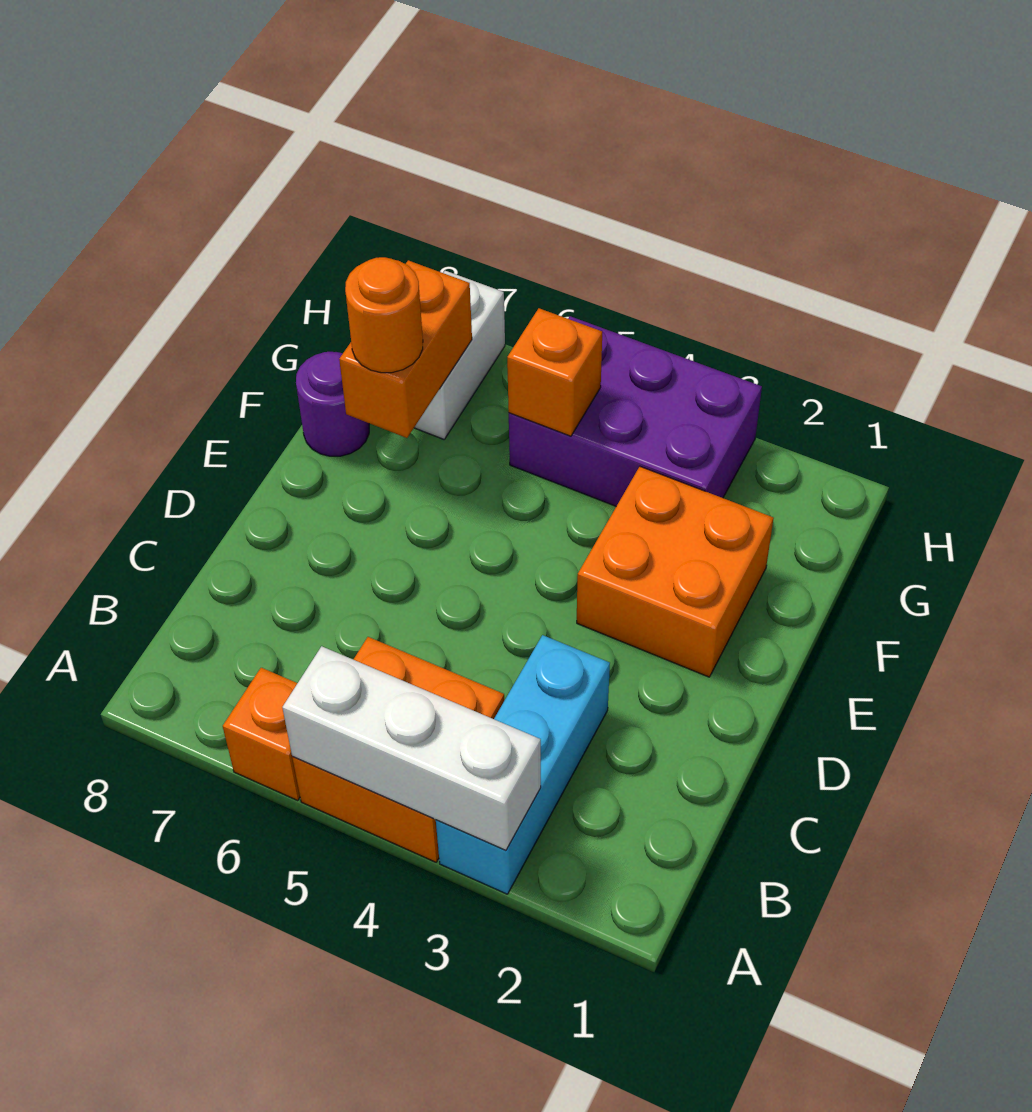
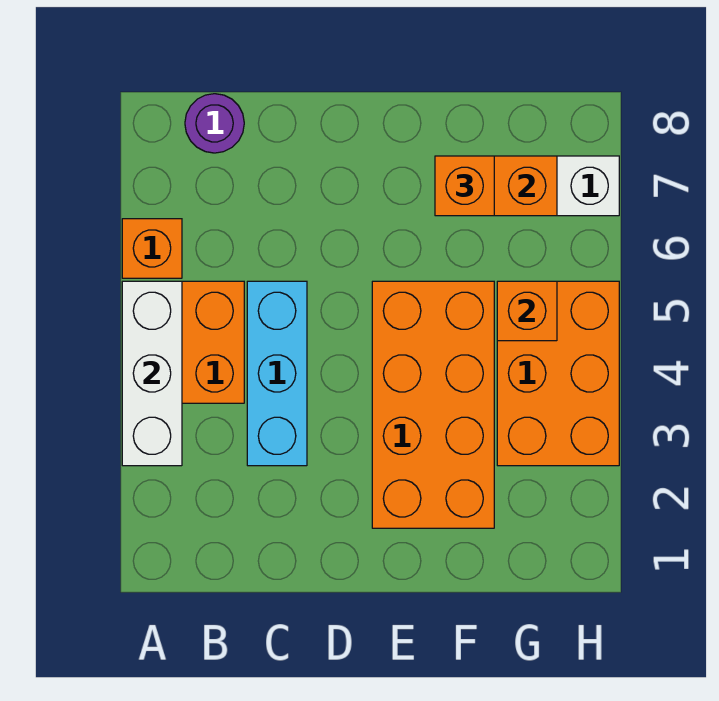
cyan 1x3 brick [436,635,610,894] -> cyan 1x3 brick turned to [247,281,307,466]
orange 2x2 brick [577,467,774,677] -> orange 2x4 brick [372,281,494,528]
orange 1x1 round brick [345,257,423,373] -> orange 1x1 brick [435,156,494,216]
purple 1x1 round brick [296,352,369,456] -> purple 1x1 round brick moved to [185,94,244,153]
purple 2x3 brick [509,316,762,506] -> orange 2x3 brick [497,281,619,466]

